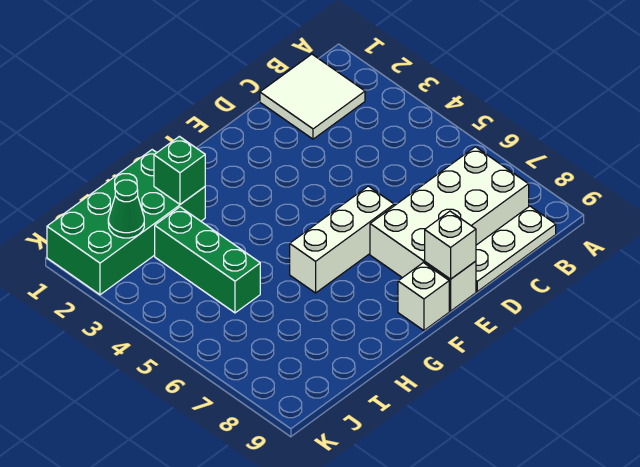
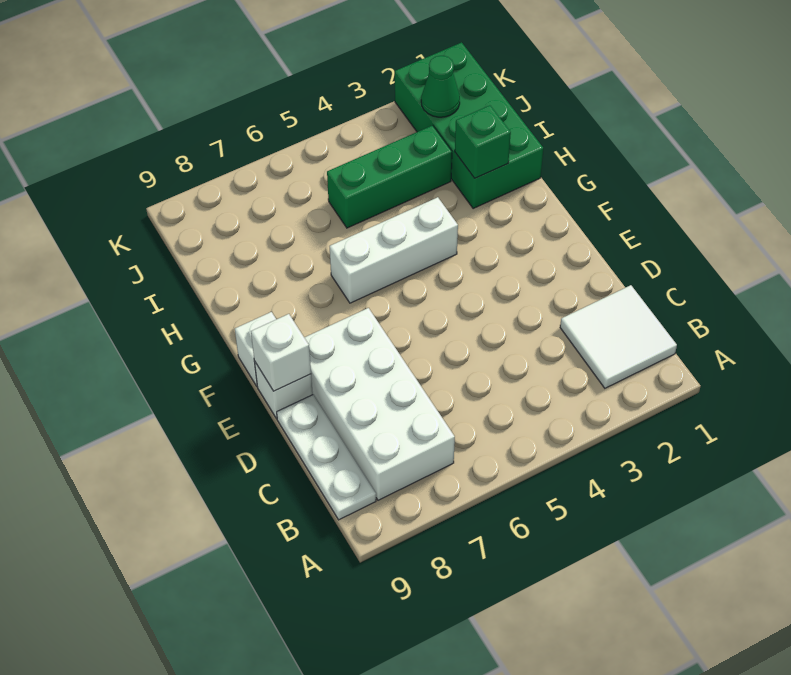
white 1x3 brick [290,186,394,293] -> white 1x3 brick turned to [330,197,458,303]

